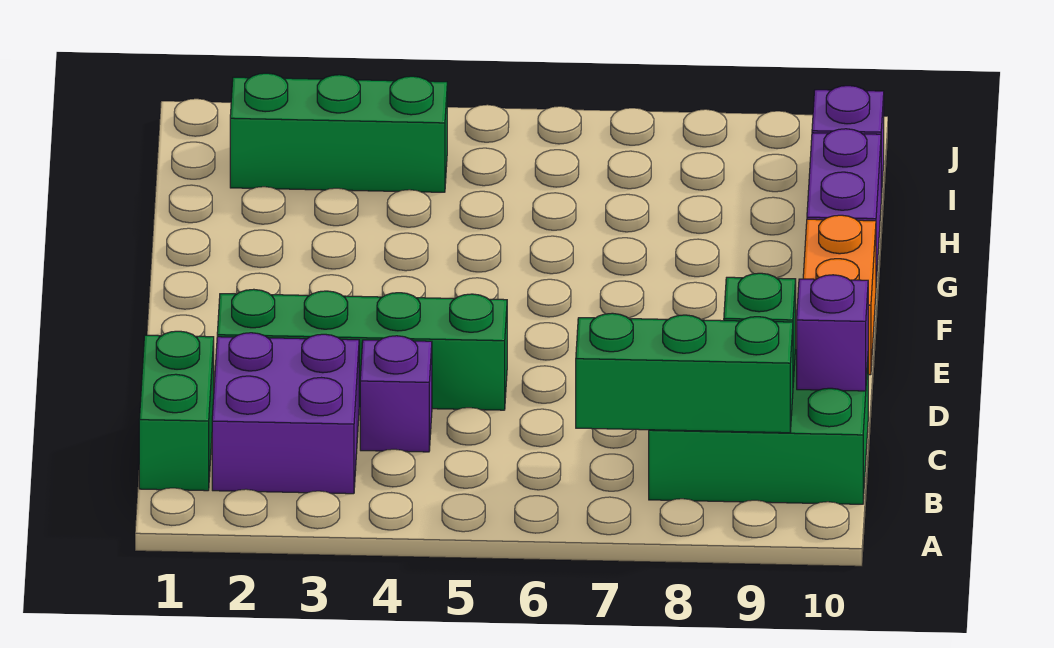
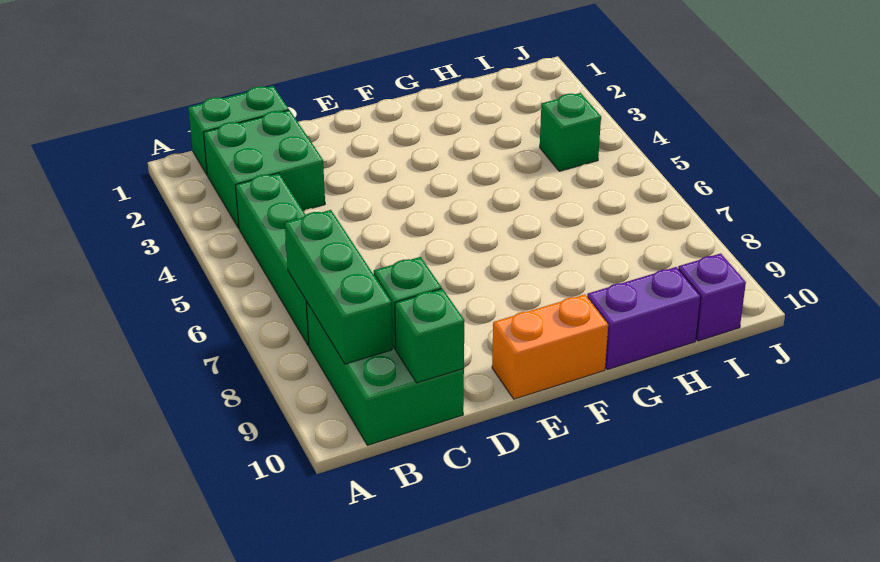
purple 2x2 brick [212,333,359,494] -> green 2x2 brick [204,110,325,228]
purple 1x1 brick [360,336,432,452] -> none
purple 1x1 brick [797,275,868,391] -> green 1x1 brick [395,289,464,383]
green 1x4 brick [217,289,507,410] -> green 1x4 brick moved to [235,173,309,346]
green 1x3 brick [230,73,447,192] -> green 1x1 brick [540,93,601,171]

